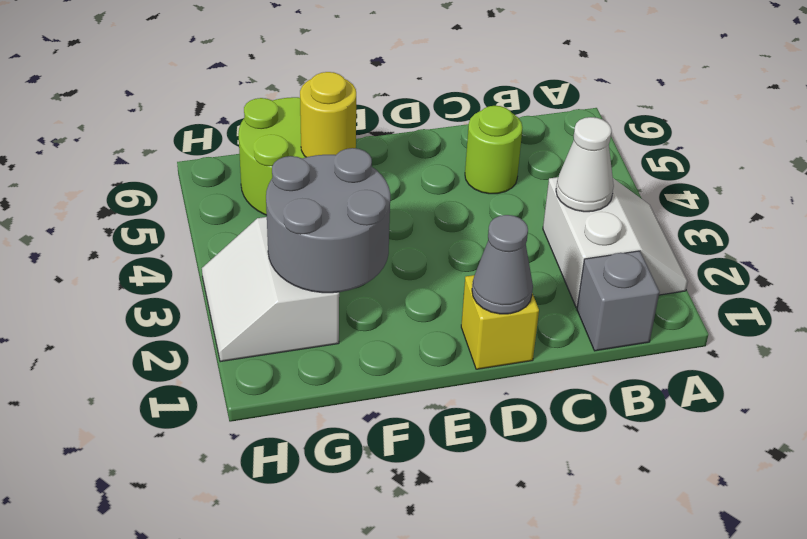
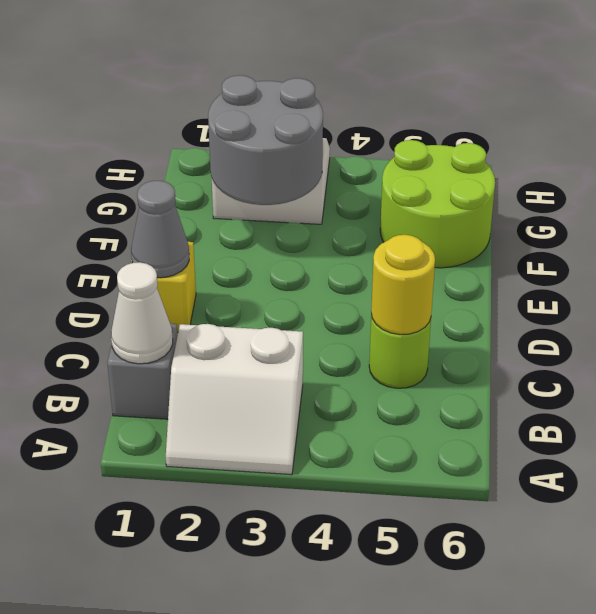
white 1x1 cone [556,117,614,212] -> white 1x1 cone moved to [111,262,173,364]
yellow 1x1 round brick [300,72,356,157] -> yellow 1x1 round brick moved to [371,235,435,335]

